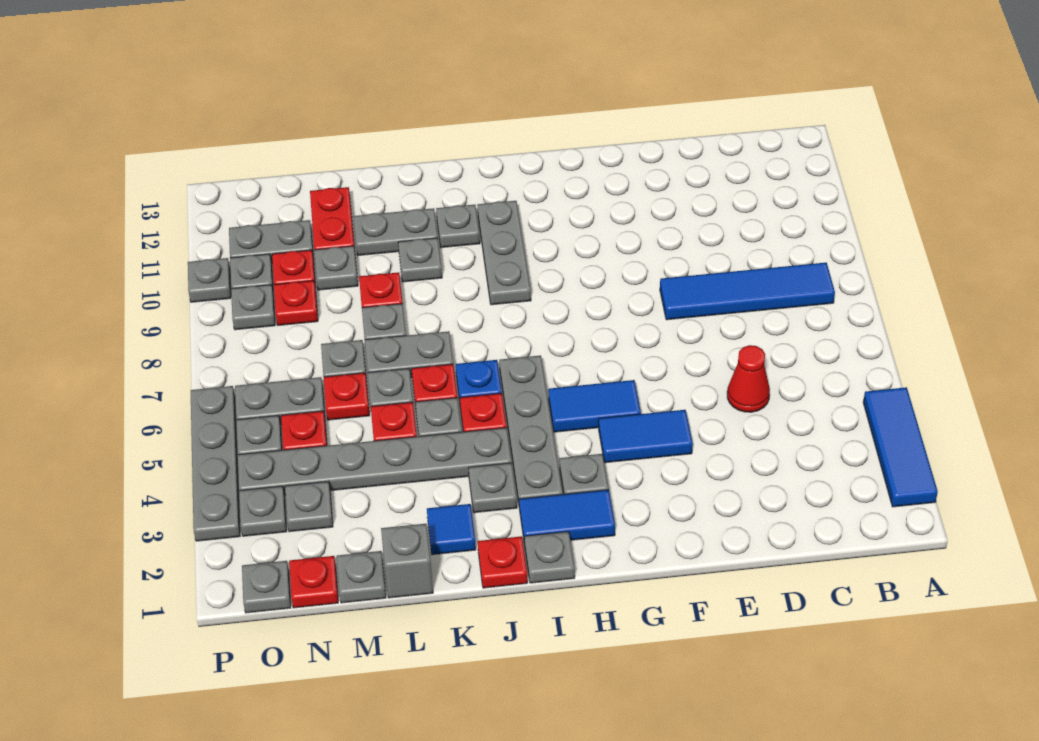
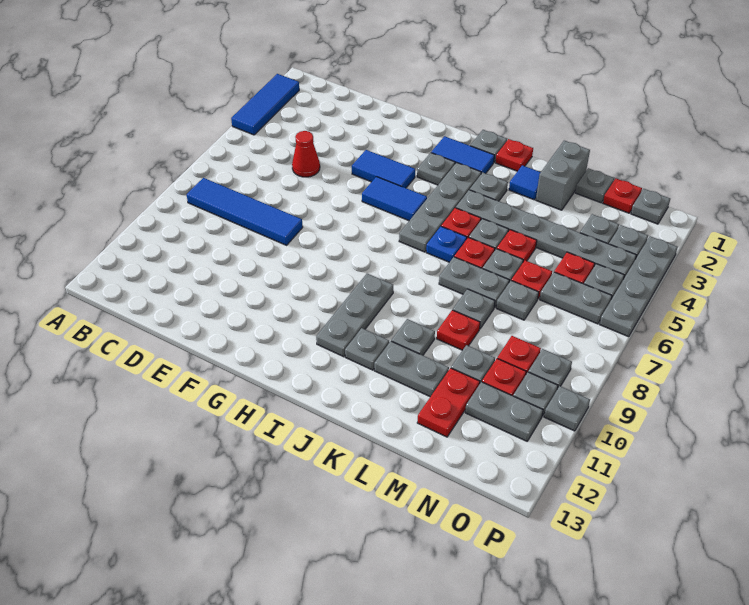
grey 1x1 brick [381,524,433,598] -> grey 1x2 brick [536,141,590,210]

